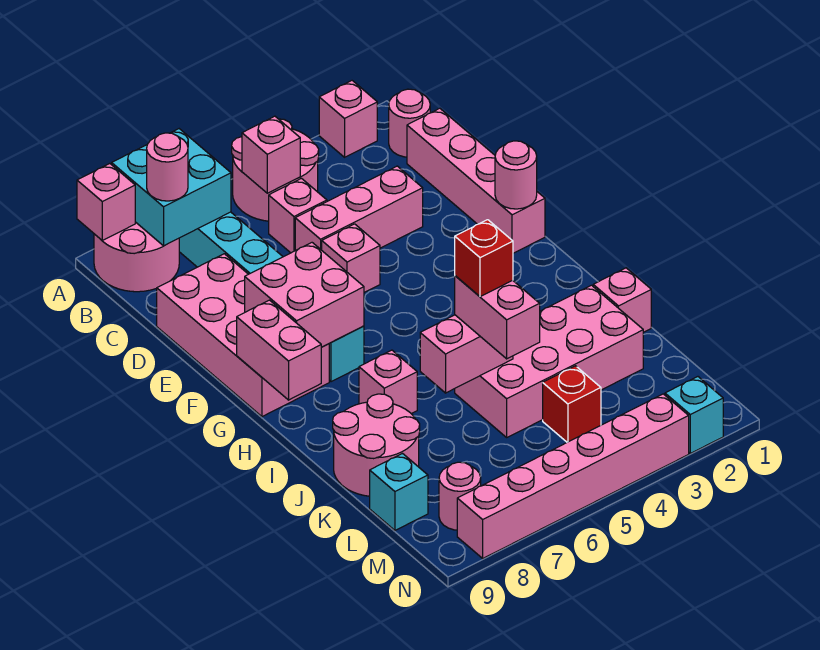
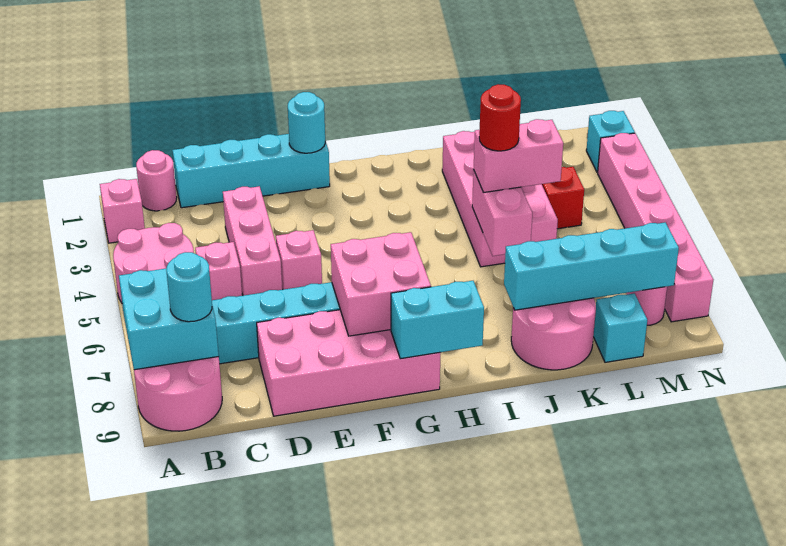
pink 1x1 brick [77,164,135,240] -> none
pink 1x1 brick [242,116,300,193] -> none
pink 1x1 round brick [147,133,188,201] -> cyan 1x1 round brick [166,252,212,322]
pink 1x4 brick [407,108,545,253] -> cyan 1x4 brick [172,134,330,208]
pink 1x1 round brick [495,141,537,209] -> cyan 1x1 round brick [288,92,325,153]
pink 1x2 brick [237,300,321,400] -> cyan 1x2 brick [391,281,484,359]
pink 1x1 brick [359,350,417,414] -> none
pink 1x1 brick [593,268,651,332] -> none
red 1x1 brick [455,220,513,297] -> red 1x1 round brick [479,84,521,151]
none -> cyan 1x4 brick [504,222,679,310]

